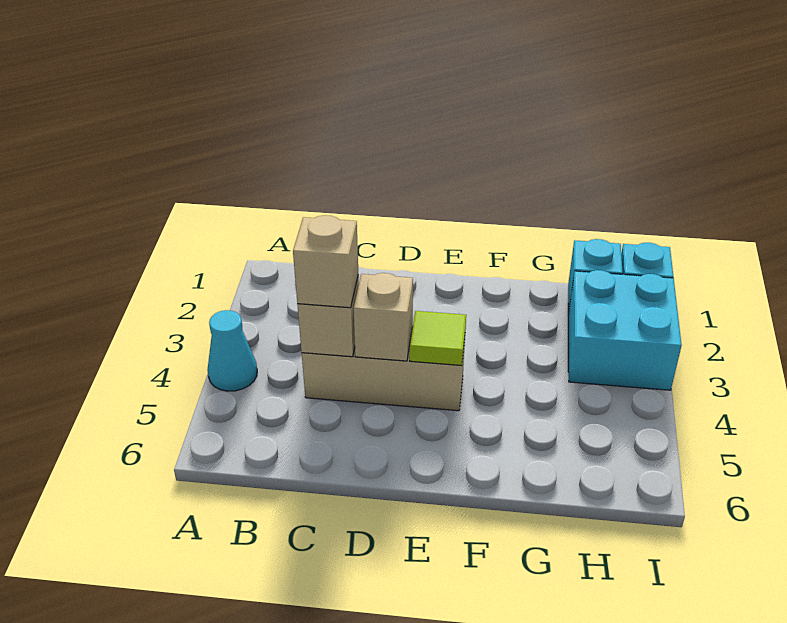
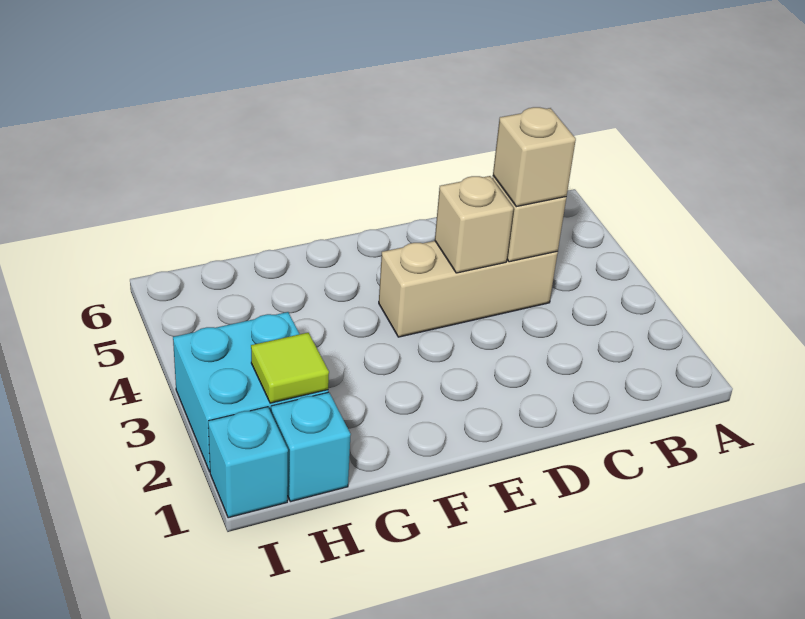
cyan 1x1 cone [207,310,257,391] -> none
lime 1x1 tile [410,311,466,366] -> lime 1x1 tile moved to [251,333,329,403]

